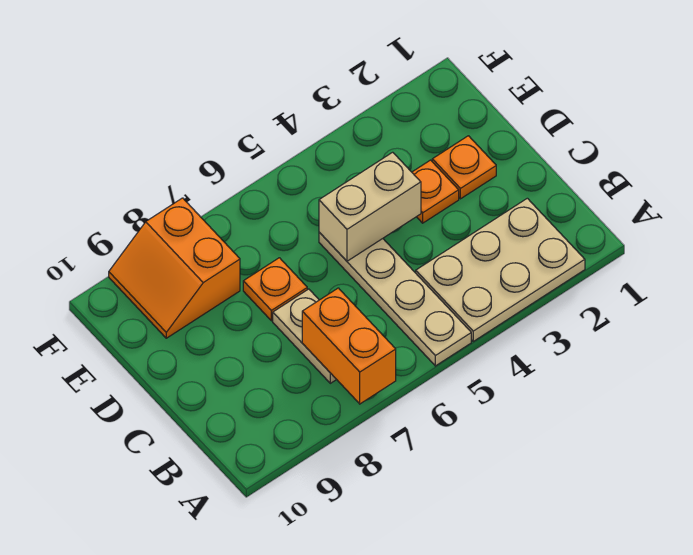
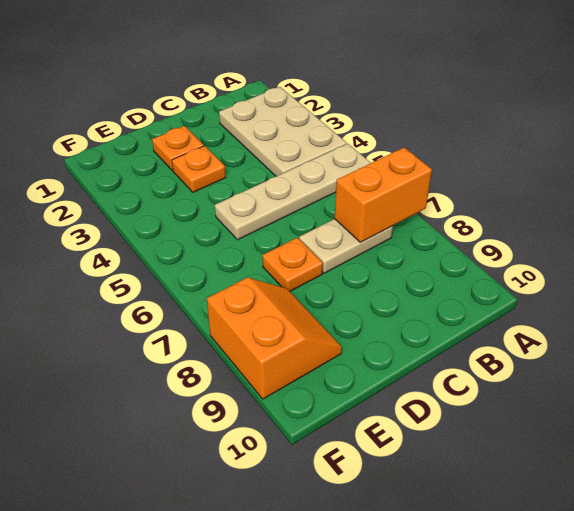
tan 1x2 brick [319,152,421,261] -> none
orange 2x2 slope [109,198,240,338] -> orange 2x2 slope turned to [207,277,342,399]

